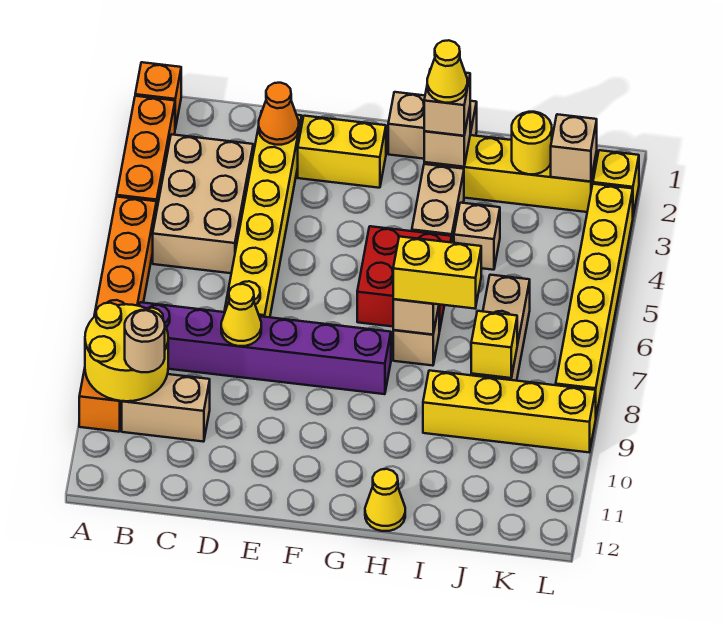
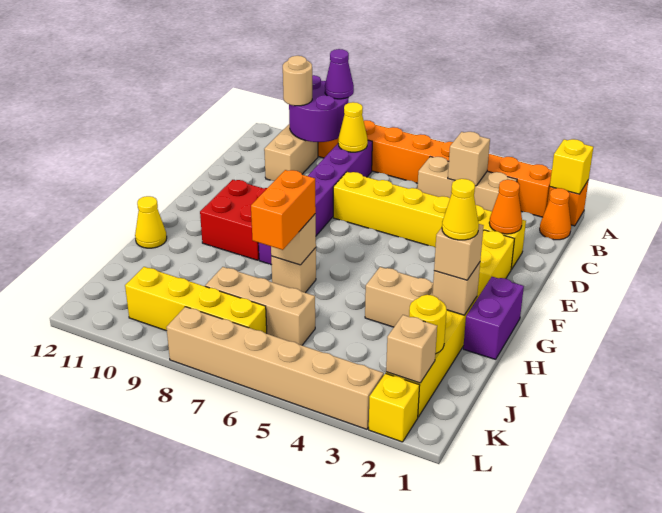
yellow 2x2 round brick [85,303,168,401] -> purple 2x2 round brick [289,75,349,142]
none -> purple 1x1 cone [325,49,354,99]
none -> orange 1x1 cone [540,188,571,240]
tan 2x3 brick [153,134,253,273] -> tan 1x3 brick [417,157,517,211]
yellow 1x1 cone [221,284,261,346] -> yellow 1x1 cone moved to [338,102,368,152]
tan 1x2 brick [388,92,477,159] -> purple 1x2 brick [463,277,524,359]
red 2x2 brick [357,226,452,332] -> red 2x2 brick moved to [200,180,267,260]
yellow 1x2 brick [393,236,481,309] -> orange 1x2 brick [251,170,316,250]
tan 1x1 brick [454,203,500,270] -> tan 1x1 brick moved to [448,132,490,186]
yellow 1x4 brick [423,370,596,452] -> yellow 1x4 brick turned to [125,267,267,334]
yellow 1x1 brick [471,311,517,378] -> yellow 1x1 brick moved to [550,139,593,194]
yellow 1x6 brick [556,184,633,415] -> tan 1x6 brick [166,307,384,429]

